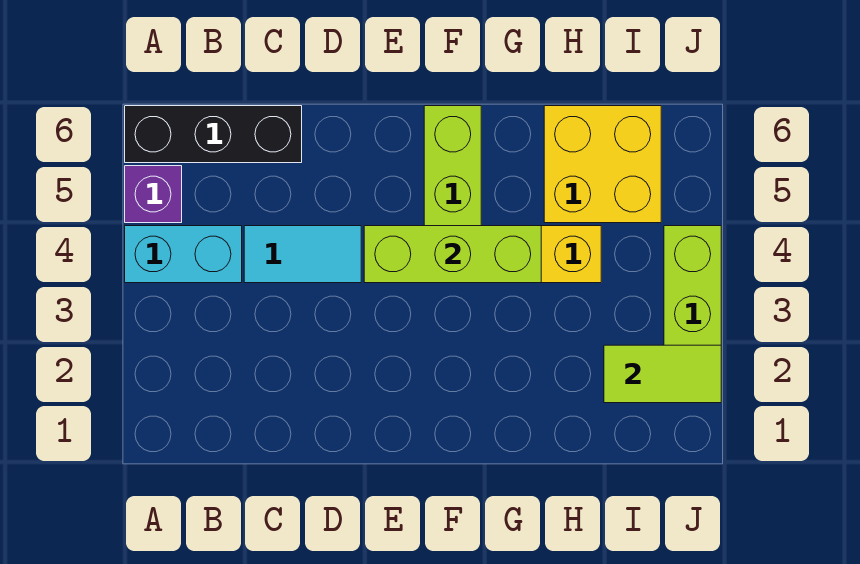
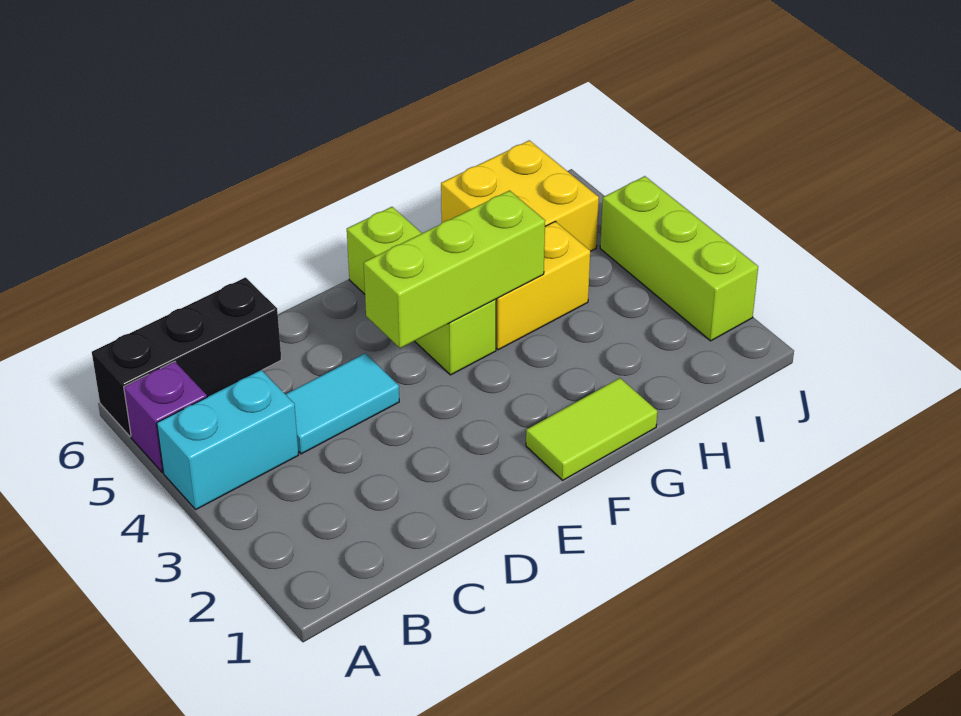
lime 1x2 tile [604,345,721,403] -> lime 1x2 tile moved to [526,378,658,480]

